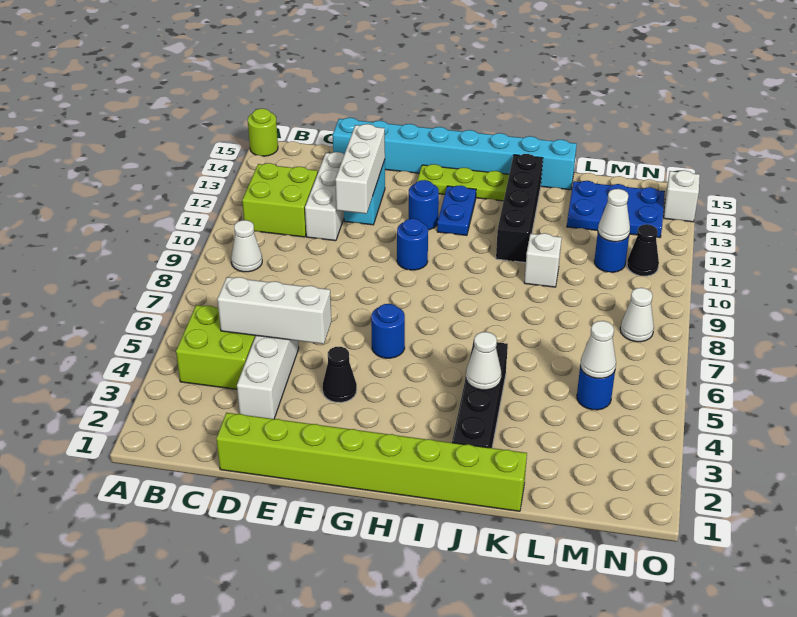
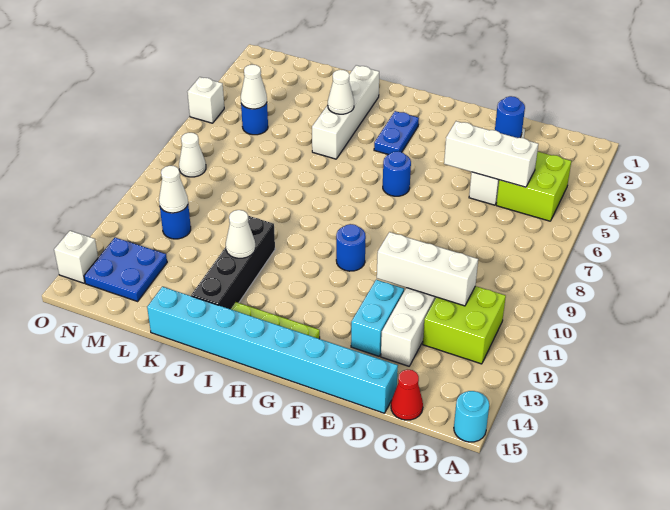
lime 1x1 round brick [248,109,278,156] -> cyan 1x1 round brick [454,391,489,442]
white 1x1 cone [231,220,262,272] -> white 1x1 cone moved to [226,210,255,258]
none -> red 1x1 cone [391,370,423,420]
lime 1x8 brick [216,413,527,511] -> none
white 1x3 brick [335,124,385,214] -> white 1x3 brick turned to [377,232,478,306]
black 1x1 cone [322,347,357,403] -> none
blue 1x1 round brick [409,180,439,230] -> blue 1x1 round brick moved to [495,96,525,138]
blue 1x2 plate [437,185,476,235] -> blue 1x2 plate moved to [374,111,419,155]
black 1x4 brick [452,341,508,448] -> white 1x4 brick [312,65,379,159]
white 1x1 brick [524,233,562,287] -> white 1x1 brick moved to [187,77,224,123]
blue 2x3 plate [567,181,665,237] -> blue 2x2 plate [84,238,167,301]
black 1x1 cone [627,224,659,276] -> none

